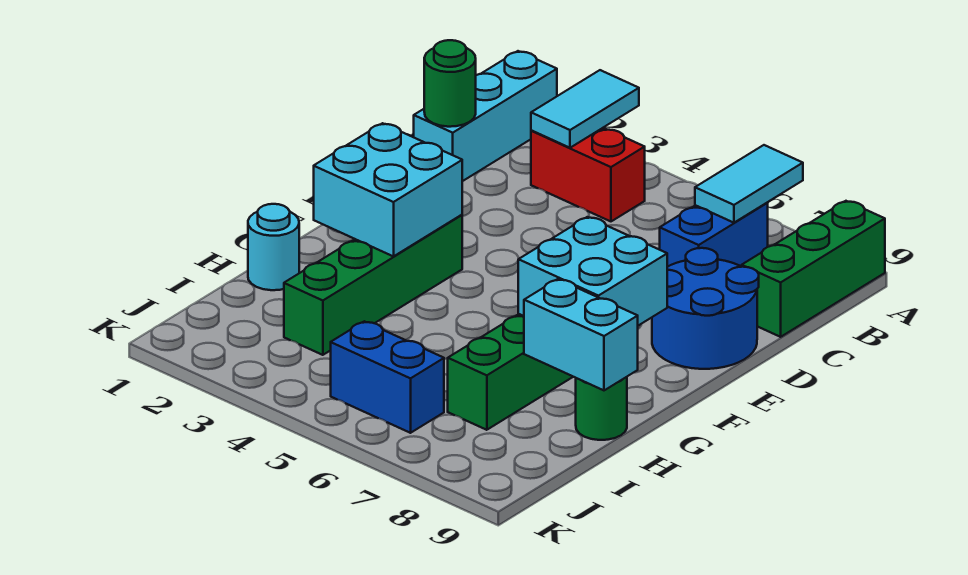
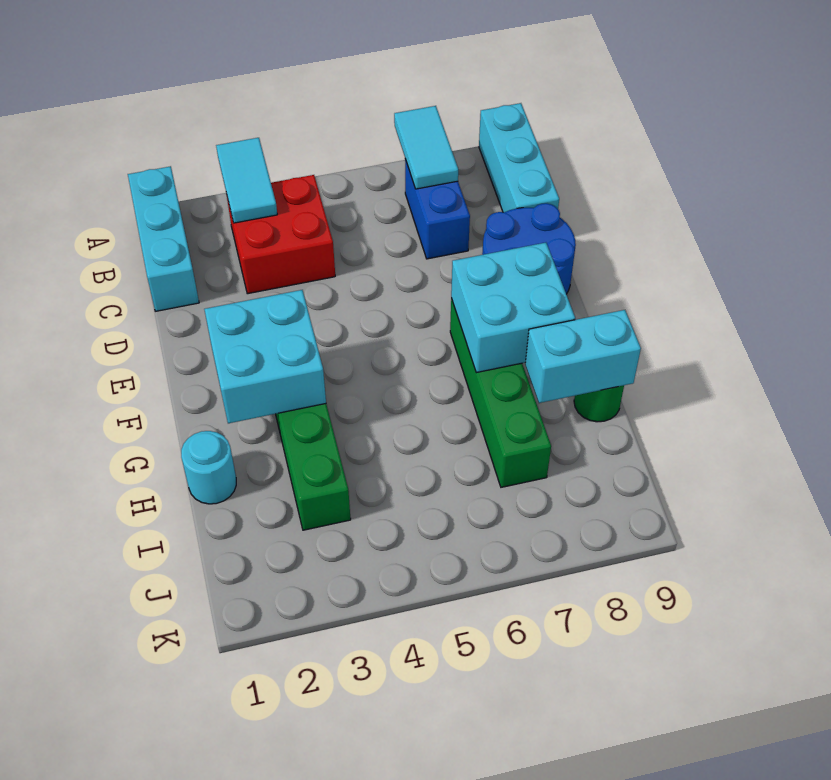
green 1x3 brick [742,201,885,337] -> cyan 1x3 brick [479,103,559,212]
red 1x2 brick [531,128,645,221] -> red 2x2 brick [227,175,335,294]
green 1x1 round brick [424,40,476,127] -> none
blue 1x2 brick [331,321,444,433] -> none

